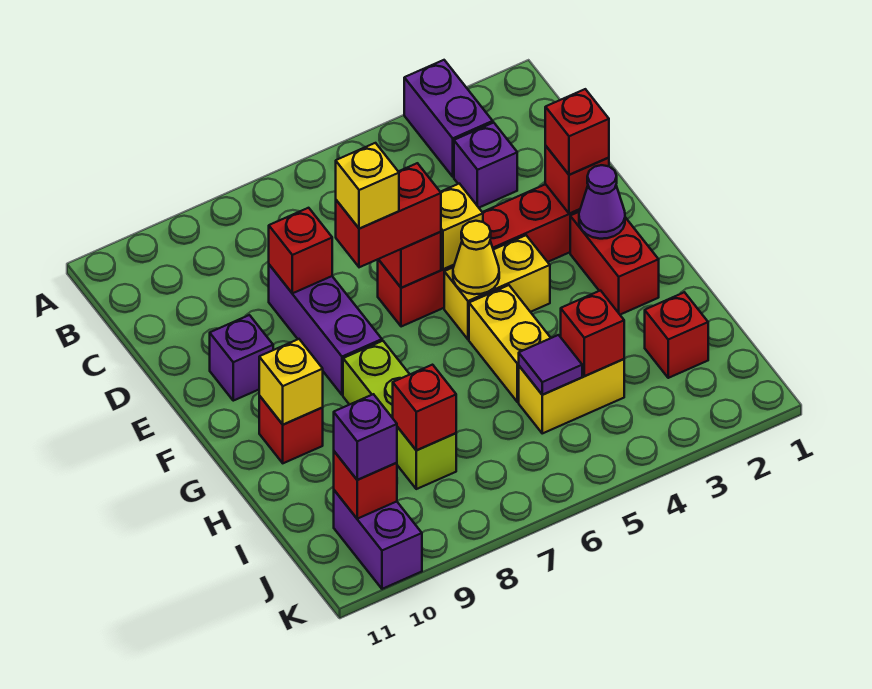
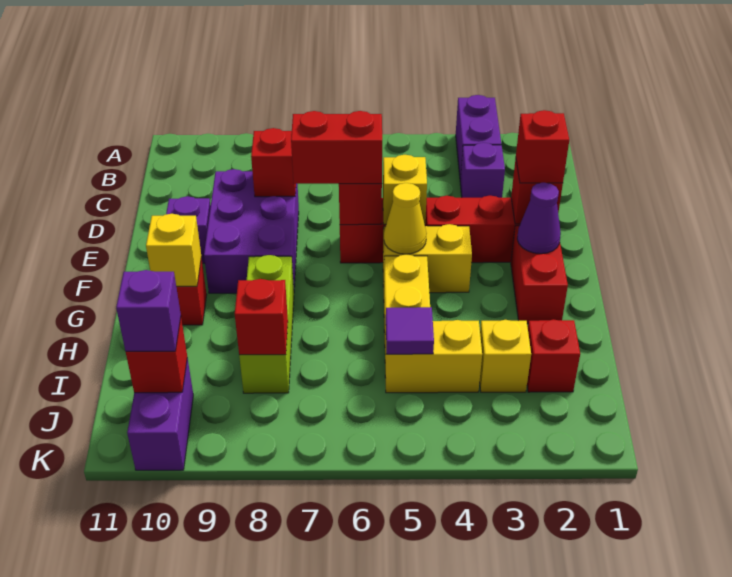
purple 1x3 brick [269,265,382,395] -> purple 2x3 brick [204,169,299,293]
yellow 1x1 brick [336,143,399,229] -> yellow 1x1 brick moved to [480,320,531,392]
red 1x1 brick [561,291,624,376] -> none

